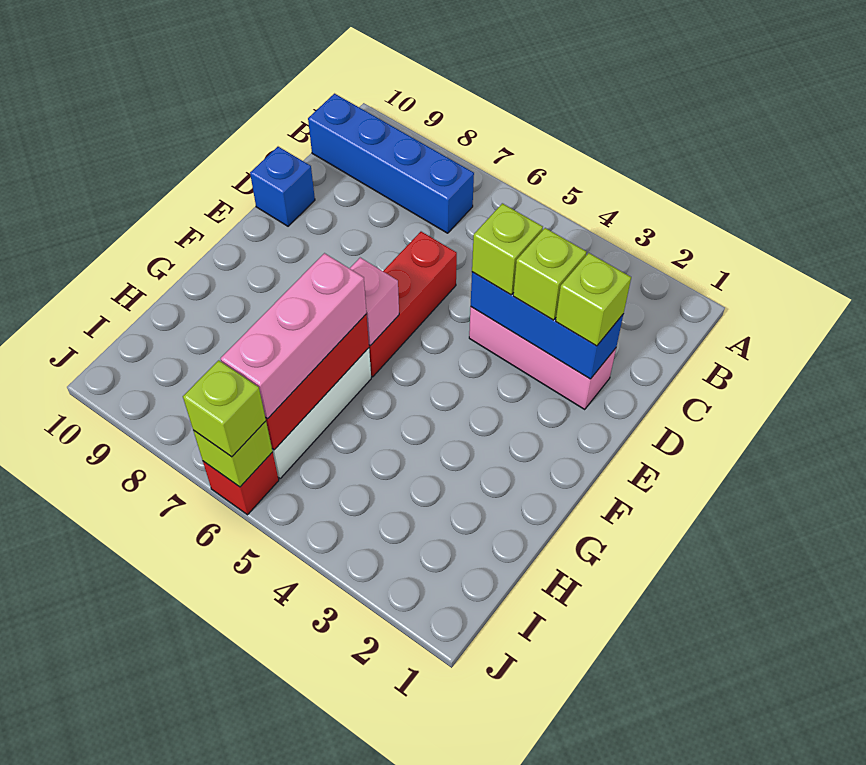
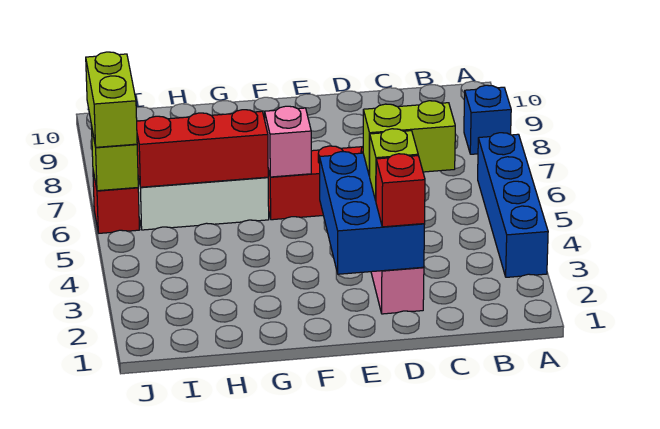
blue 1x4 brick [308,94,474,233] -> blue 1x4 brick moved to [478,133,548,277]
blue 1x3 brick [471,272,623,379] -> blue 2x3 brick [320,152,425,274]
lime 1x1 brick [556,253,631,346] -> red 1x1 brick [376,154,425,227]
lime 1x1 brick [472,203,543,295] -> lime 1x2 brick [363,101,455,176]
blue 1x1 brick [250,147,315,226] -> blue 1x1 brick moved to [464,85,511,154]
pink 1x3 brick [221,253,367,419] -> none
lime 1x1 brick [183,360,266,457] -> lime 1x2 brick [86,52,137,147]

